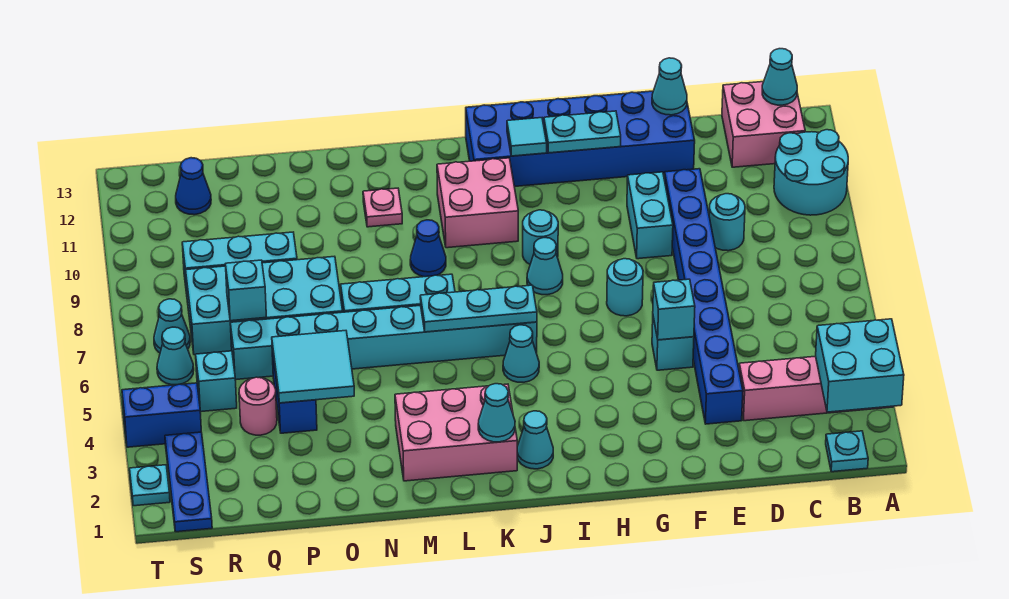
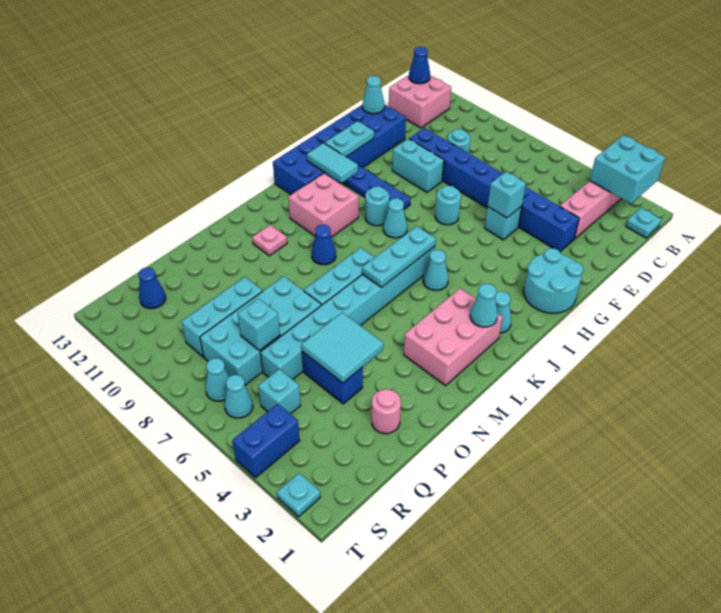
cyan 2x2 round brick [774,130,848,215] -> cyan 2x2 round brick moved to [524,248,583,313]
cyan 1x1 cone [762,49,797,105] -> blue 1x1 cone [409,47,430,84]
cyan 1x1 tile [507,118,547,156] -> cyan 1x2 tile [307,143,358,183]
pink 1x1 round brick [239,377,277,435] -> pink 1x1 round brick moved to [372,389,401,434]
blue 1x3 plate [165,432,212,532] -> blue 1x3 plate moved to [342,165,411,210]

